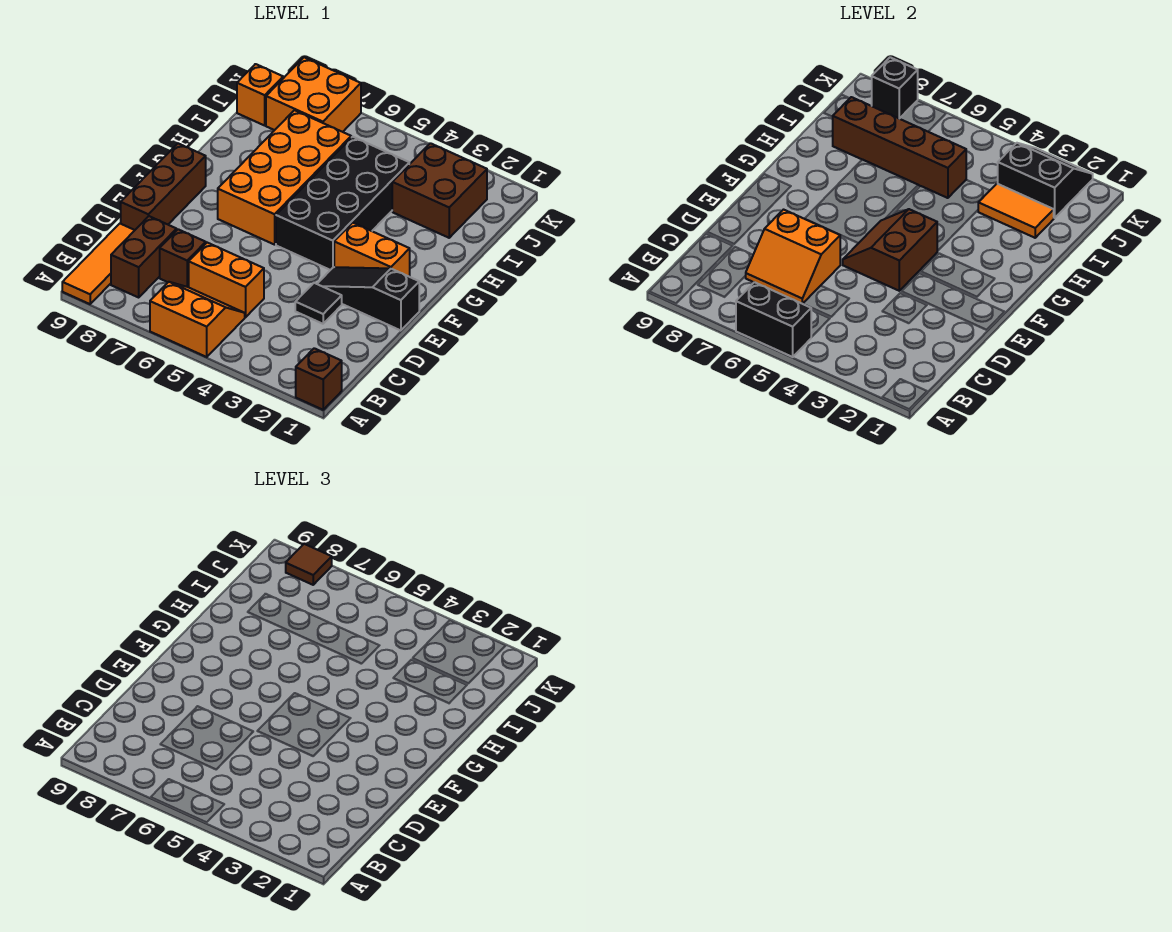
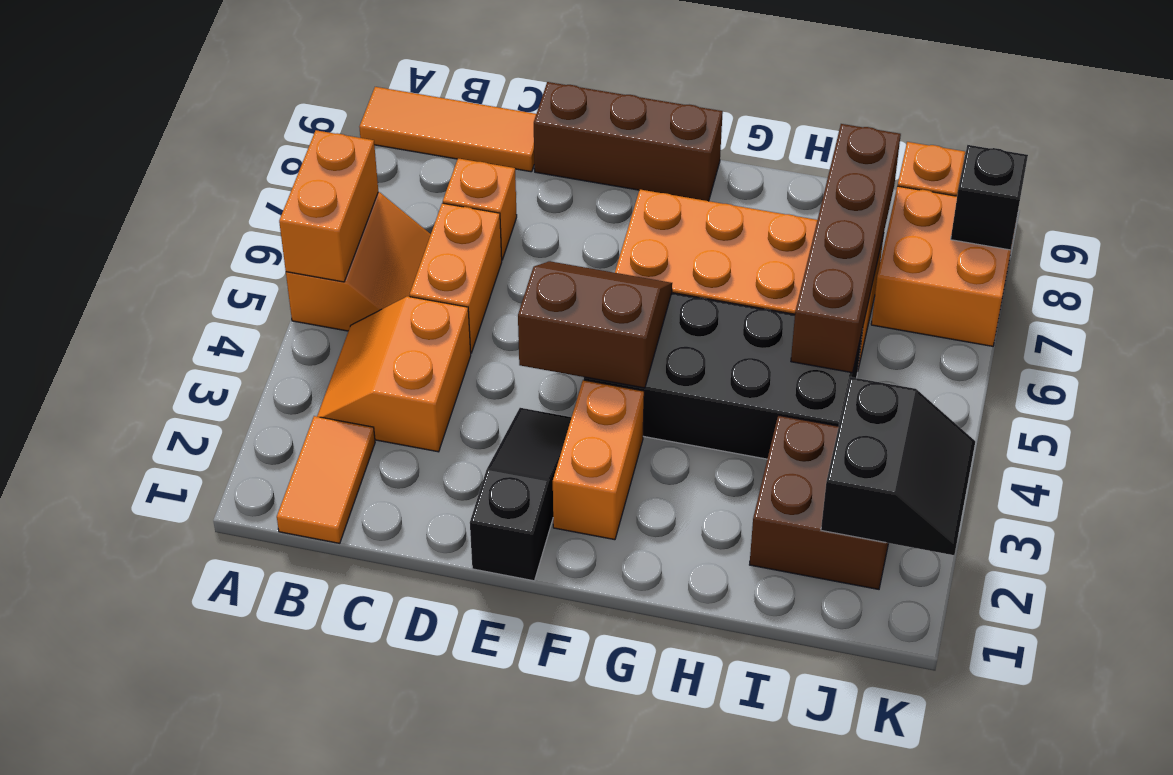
brown 1x1 brick [296,348,342,410] -> none
black 1x2 brick [736,282,811,357] -> orange 1x2 brick [279,130,378,282]
brown 1x2 brick [111,216,177,297] -> none
orange 2x2 slope [746,210,840,304] -> orange 2x2 slope moved to [317,296,471,452]
brown 1x1 brick [160,229,206,287] -> orange 1x1 brick [443,158,517,260]
black 1x1 tile [295,283,342,324] -> none
orange 1x2 tile [978,184,1054,238] -> orange 1x2 tile moved to [277,416,375,543]
brown 1x1 tile [286,544,332,585] -> none

